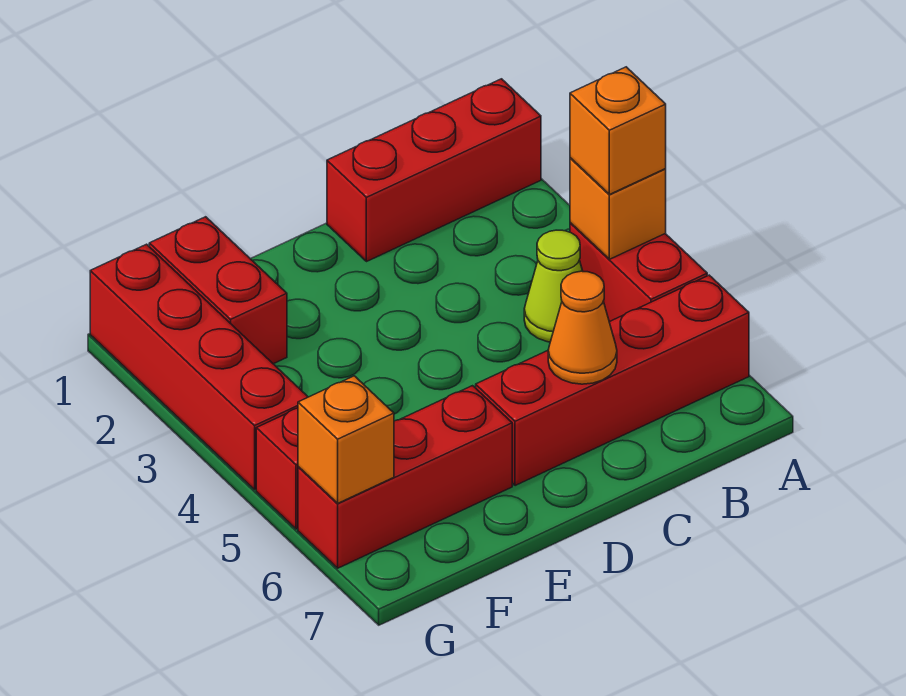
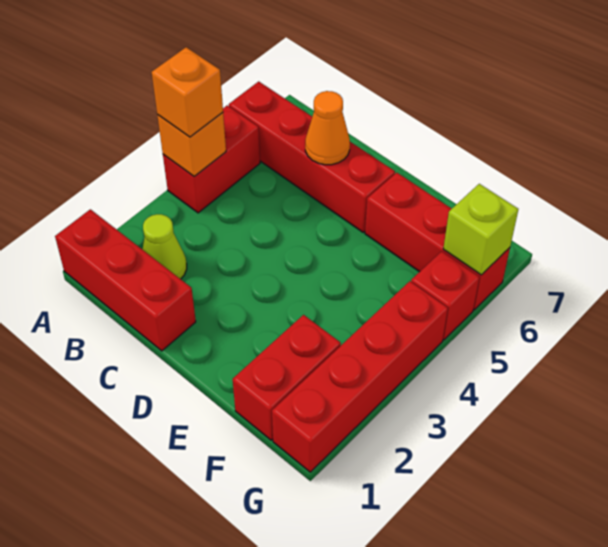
lime 1x1 cone [524,230,583,342] -> lime 1x1 cone moved to [142,214,187,279]
orange 1x1 brick [298,376,394,503] -> lime 1x1 brick [443,184,518,275]

